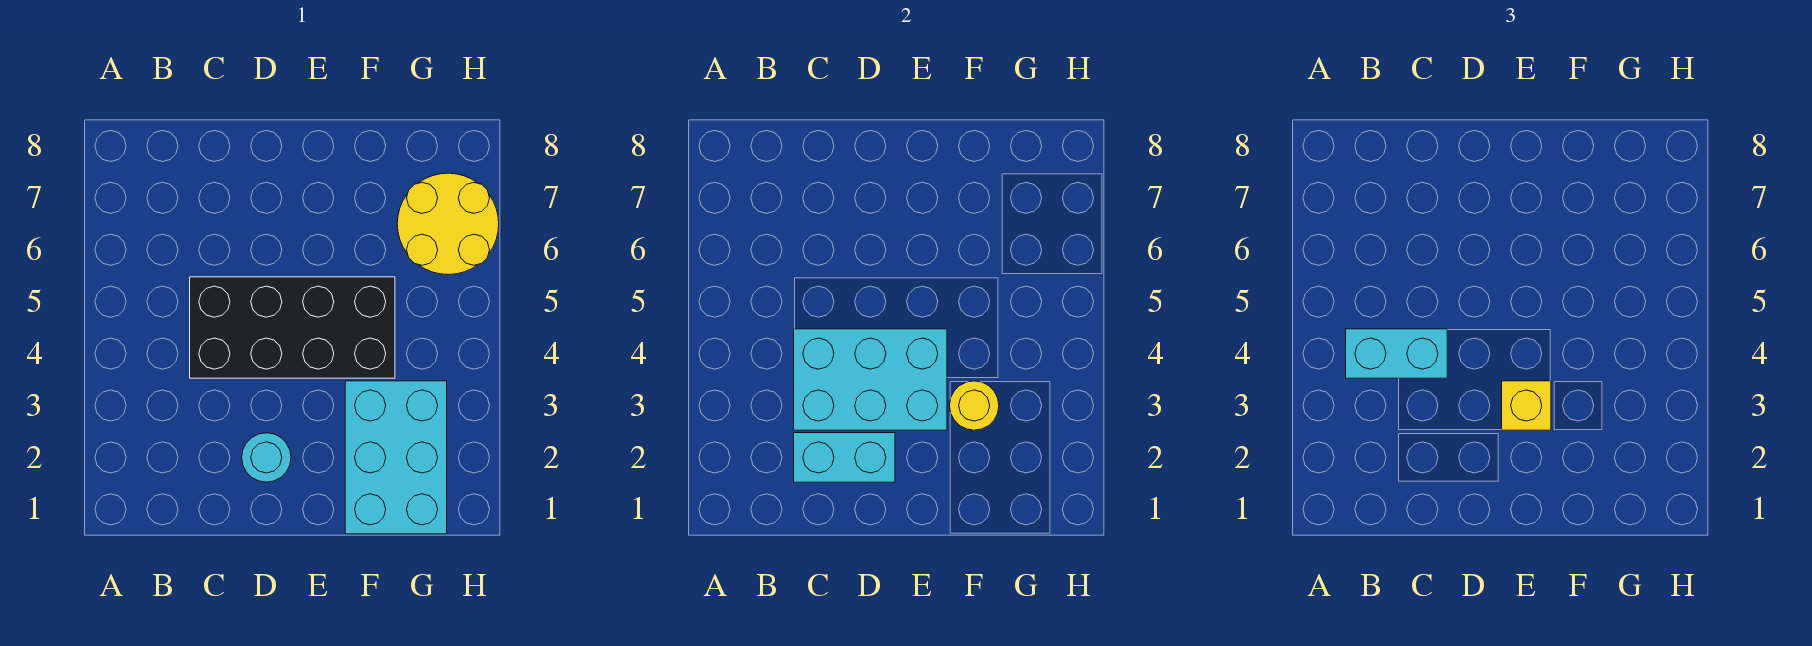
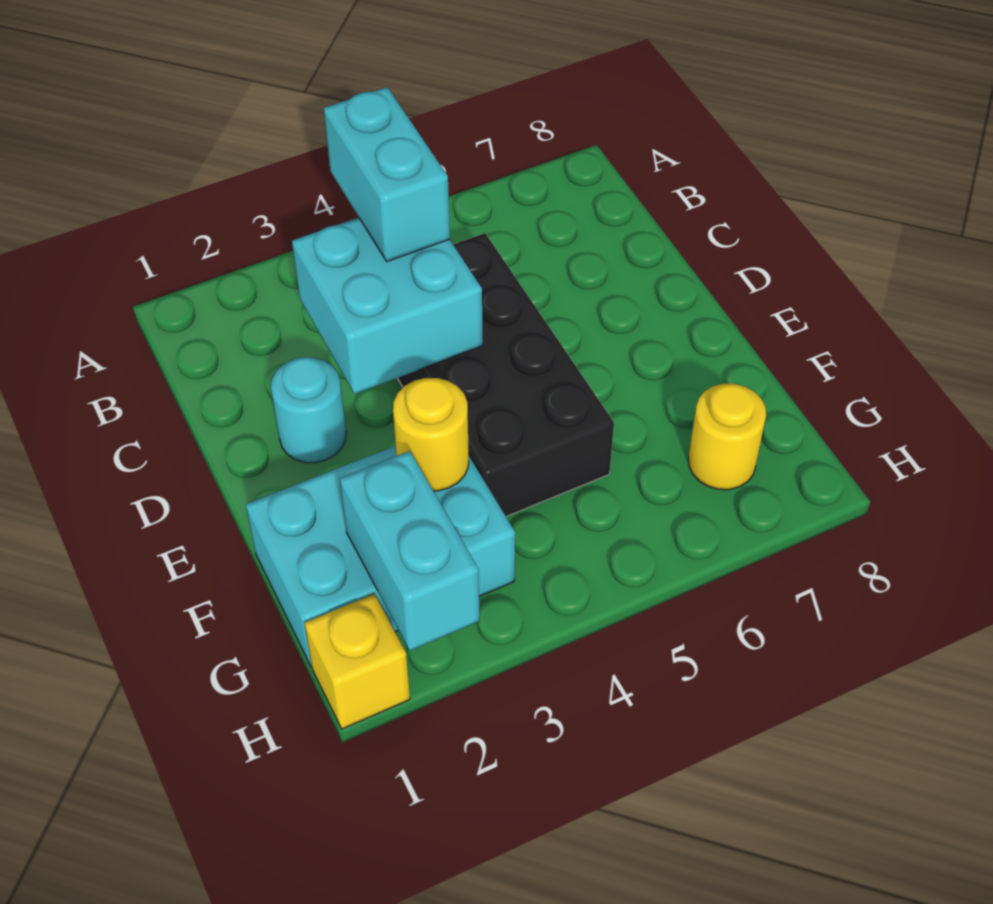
cyan 1x2 brick [794,433,895,482] -> cyan 1x2 brick moved to [340,451,479,651]
cyan 2x3 brick [794,329,947,430] -> cyan 2x2 brick [292,217,483,394]
yellow 1x1 brick [1502,381,1551,430] -> yellow 1x1 brick moved to [304,594,410,729]
yellow 2x2 round brick [397,173,499,275] -> yellow 1x1 round brick [688,384,766,490]

